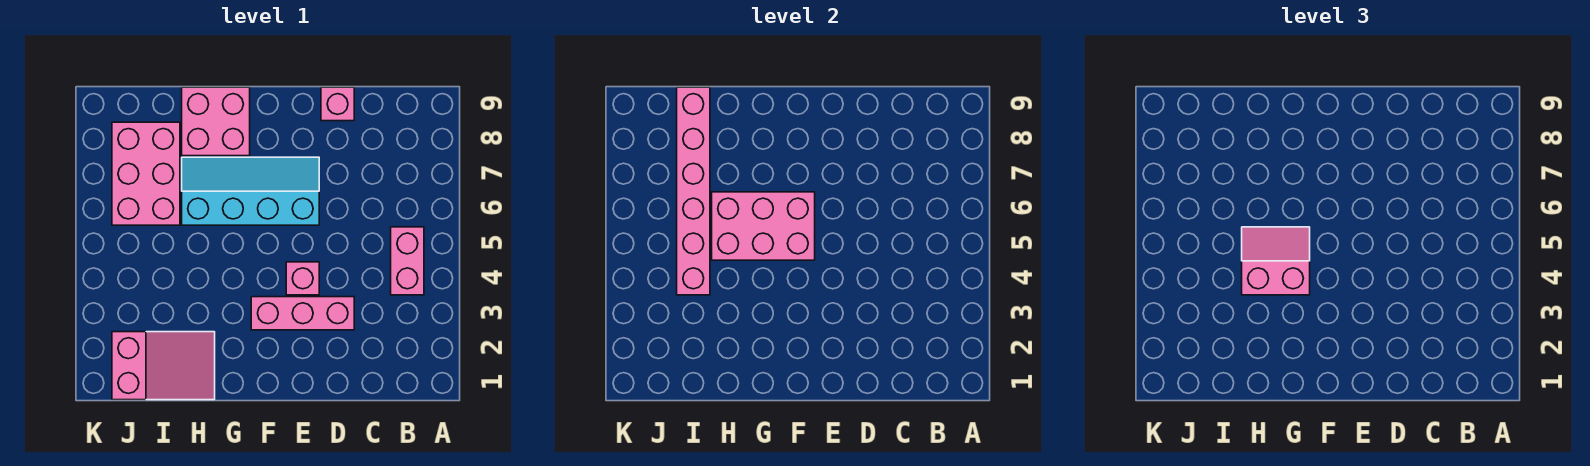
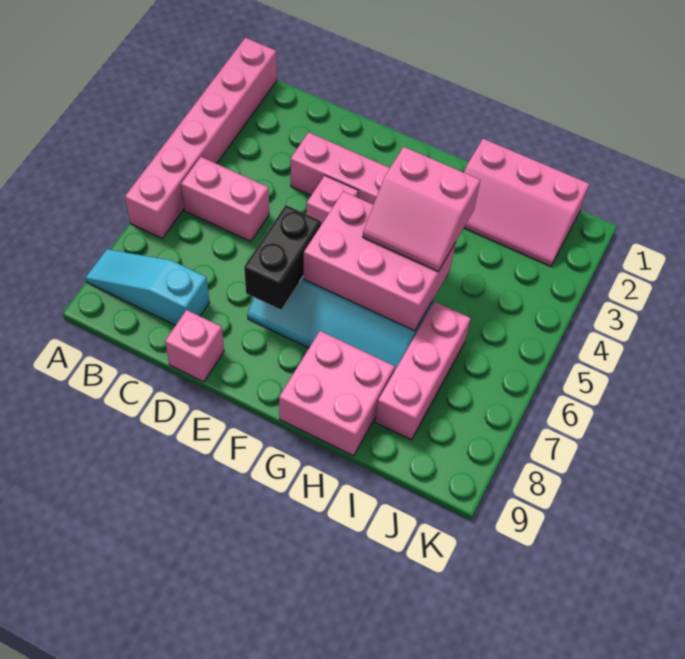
none -> cyan 1x3 slope [86,249,210,325]
pink 1x2 brick [391,227,424,295] -> pink 1x2 brick turned to [181,157,269,242]
none -> black 1x2 brick [244,205,321,310]
pink 2x3 slope [112,332,215,400] -> pink 2x3 slope turned to [464,139,589,266]
pink 1x6 brick [677,87,710,295] -> pink 1x6 brick moved to [125,38,277,238]
pink 2x3 brick [112,122,180,225] -> pink 1x3 brick [375,302,471,440]

